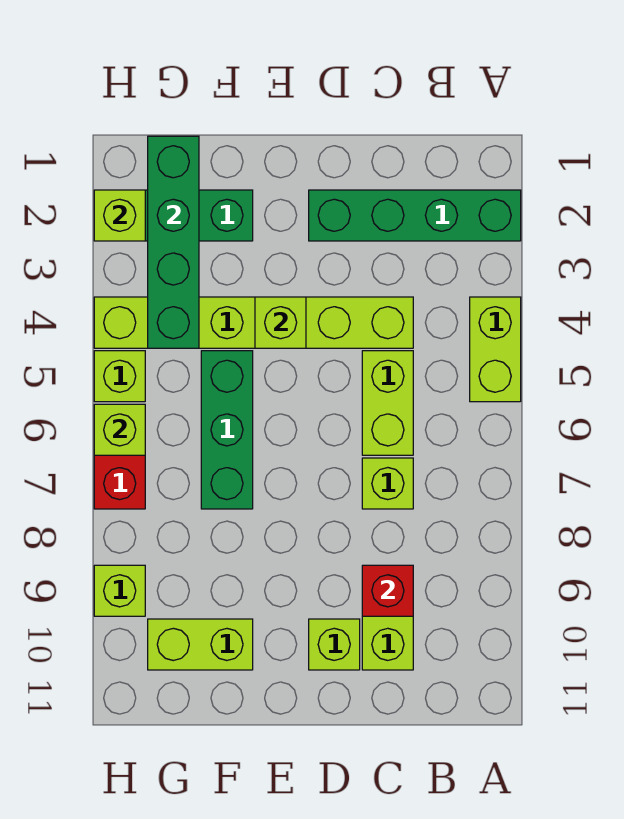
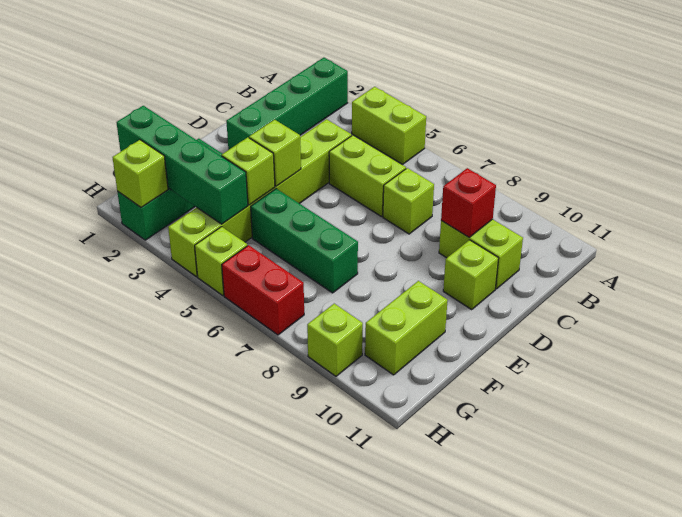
lime 1x1 brick [94,404,145,455] -> lime 1x1 brick moved to [222,137,275,205]

